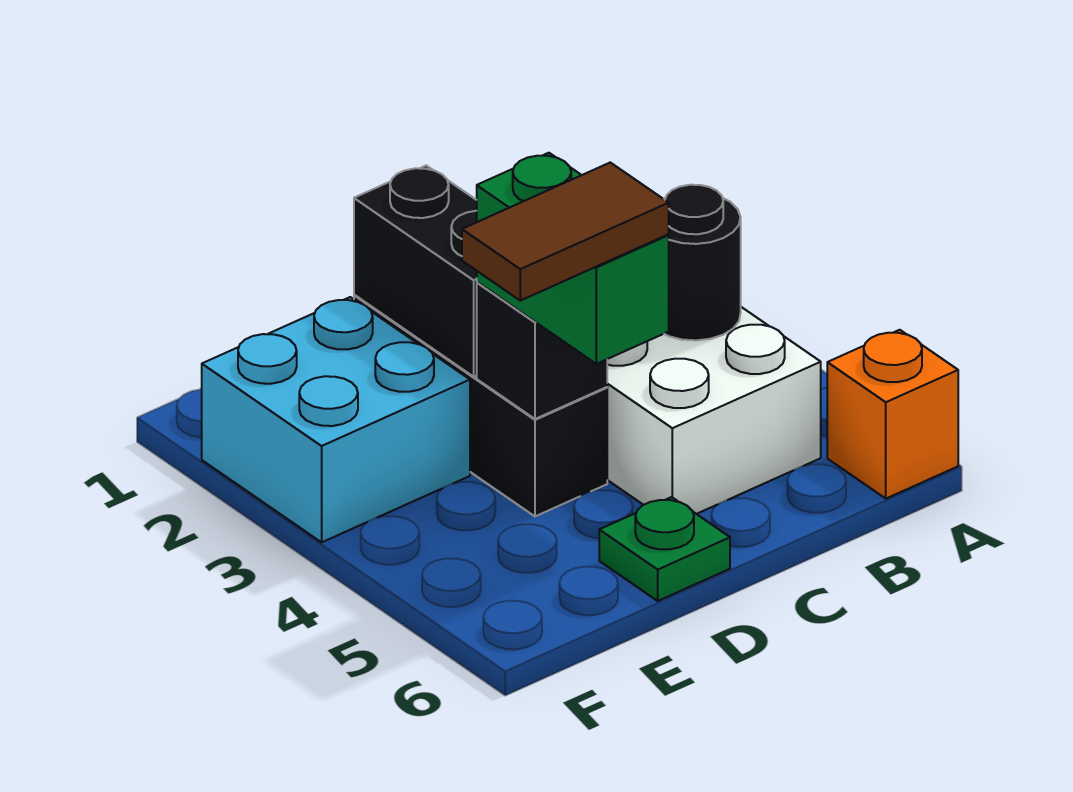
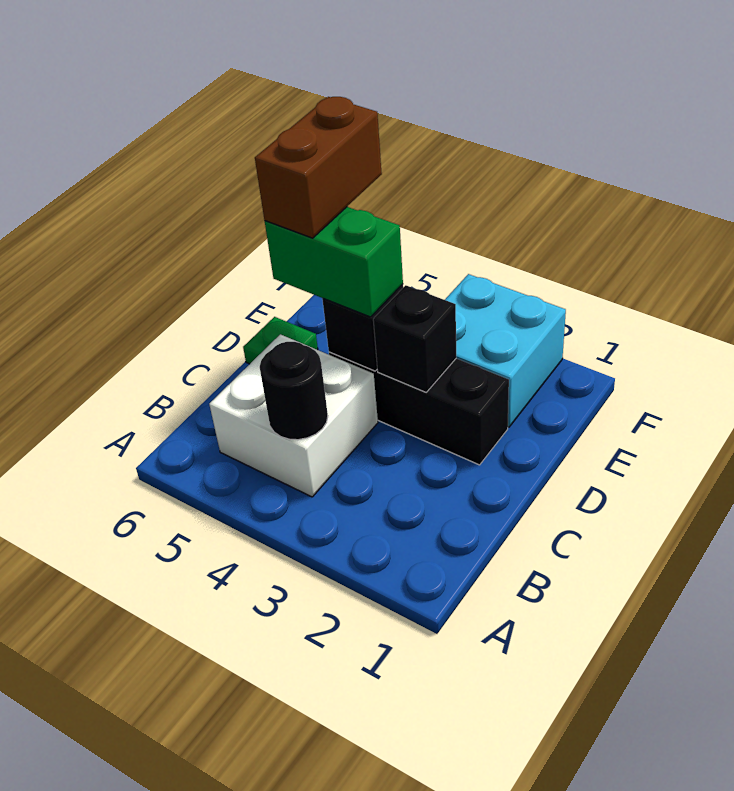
orange 1x1 brick [827,330,958,499] -> none
black 1x2 brick [354,166,477,377] -> black 1x1 brick [373,285,456,392]
brown 1x2 tile [462,163,669,301] -> brown 1x2 brick [255,97,382,238]

